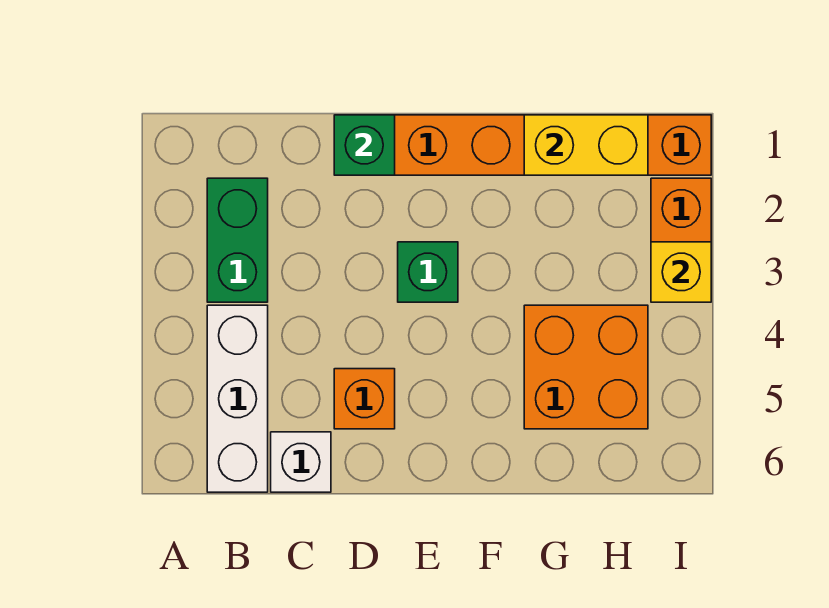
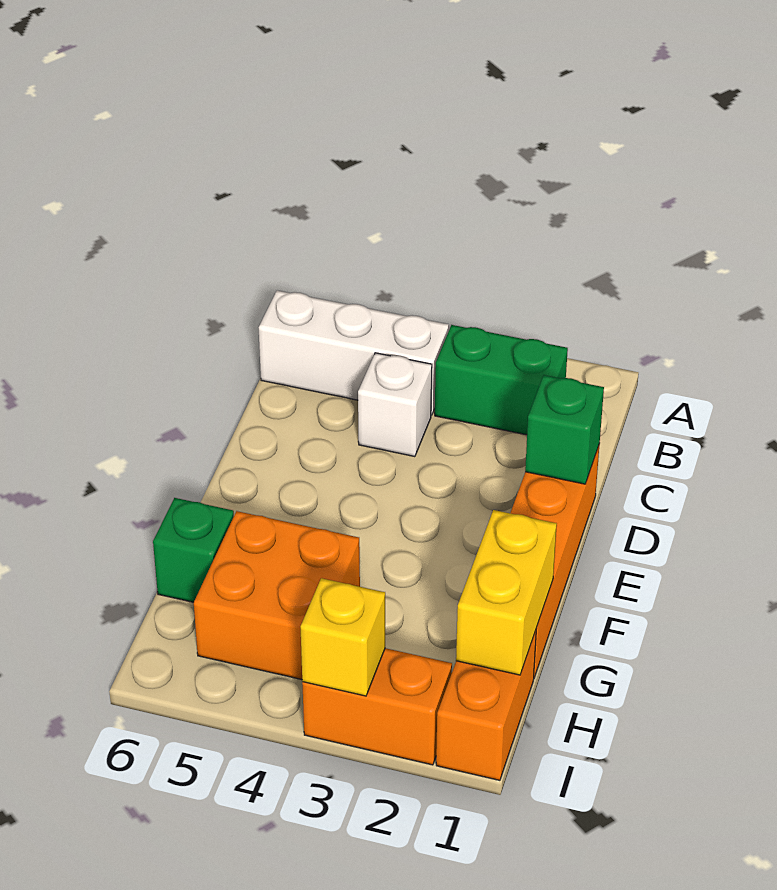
white 1x1 brick [271,432,331,492] -> white 1x1 brick moved to [358,353,432,457]
orange 1x1 brick [334,369,395,429] -> none
green 1x1 brick [398,242,458,302] -> green 1x1 brick moved to [153,498,234,602]

